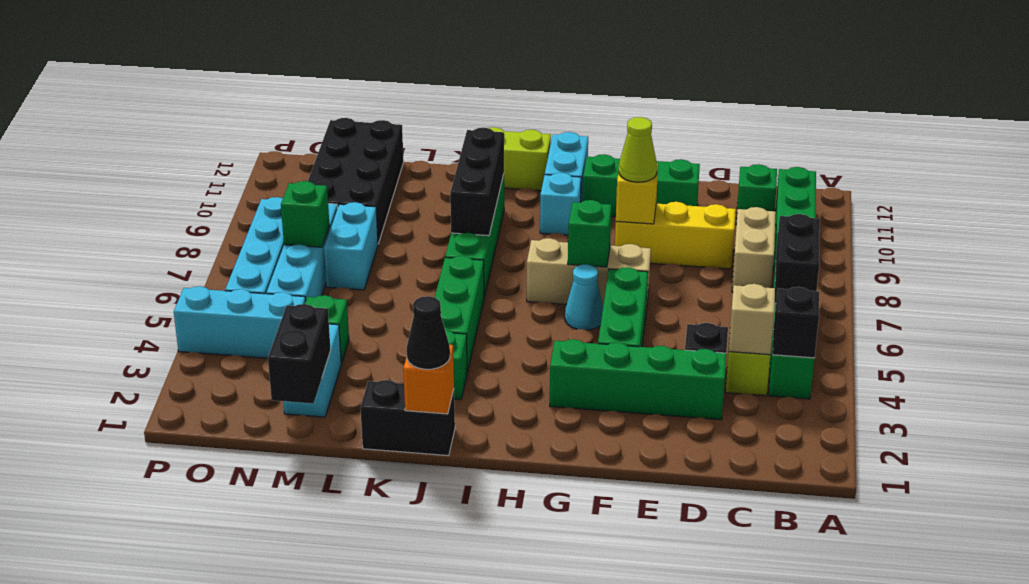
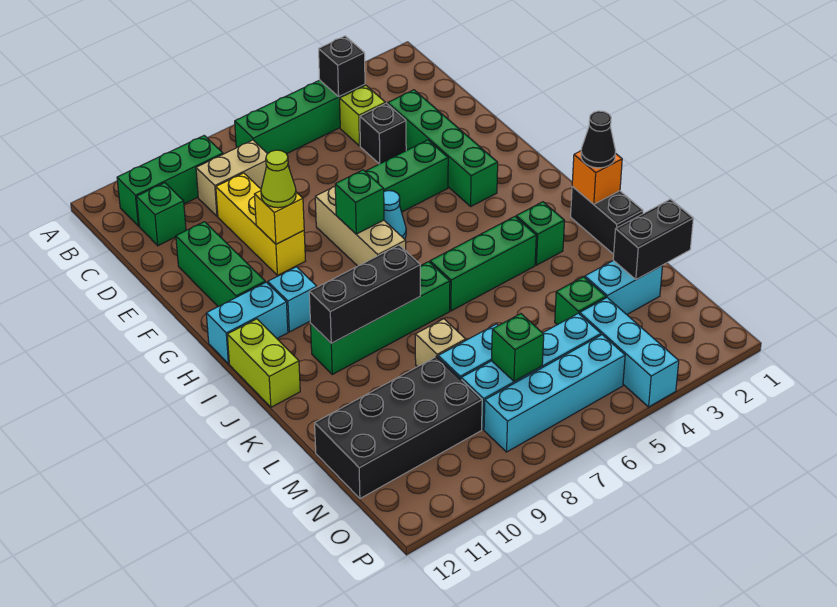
black 1x2 brick [775,214,820,303] -> none
tan 1x1 brick [729,284,775,355] -> tan 1x1 brick moved to [415,319,466,367]

